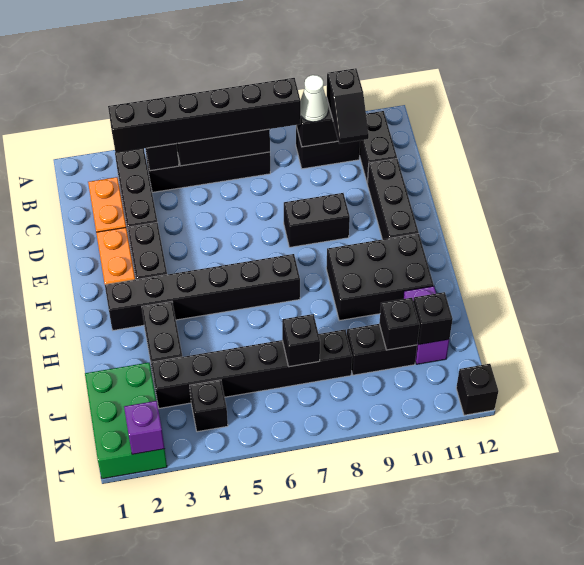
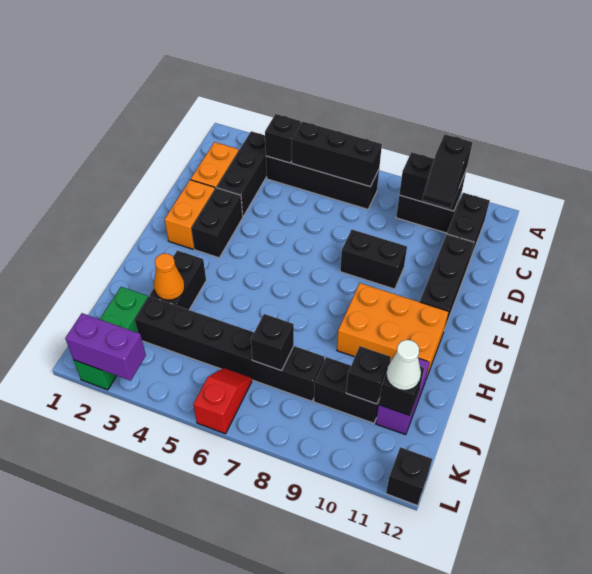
black 1x6 brick [108,78,301,153] -> none
white 1x1 cone [301,75,328,122] -> white 1x1 cone moved to [386,340,421,390]
black 1x6 brick [105,254,300,330] -> none
black 2x3 brick [326,234,434,321] -> orange 2x3 brick [337,283,449,378]
none -> orange 1x1 cone [154,253,185,300]
green 2x3 brick [85,363,167,479] -> green 1x3 brick [74,287,148,390]
black 1x1 brick [190,380,228,432] -> none
none -> red 1x2 slope [193,368,252,434]
purple 1x1 brick [124,401,165,454] -> purple 1x2 brick [65,313,146,381]

